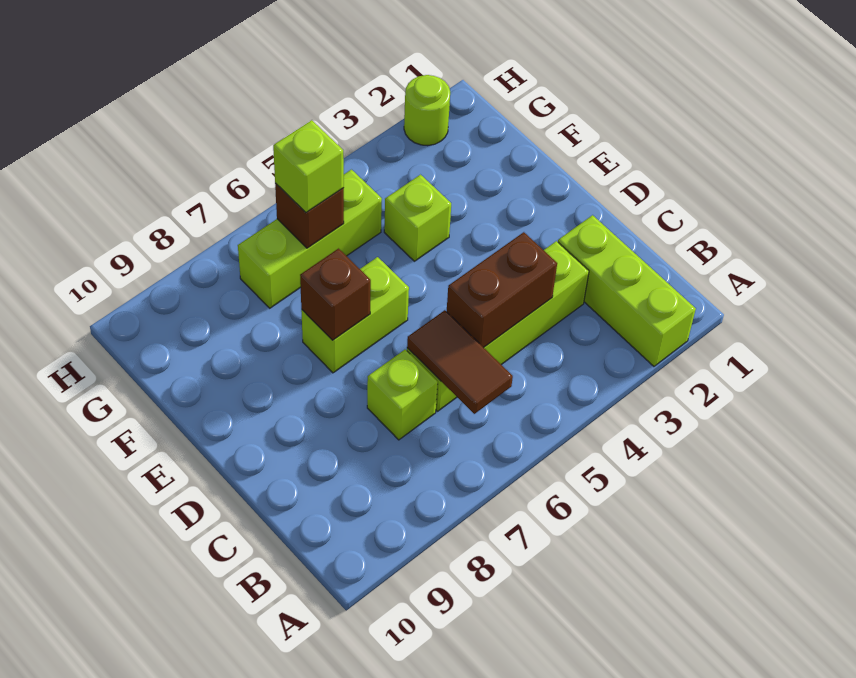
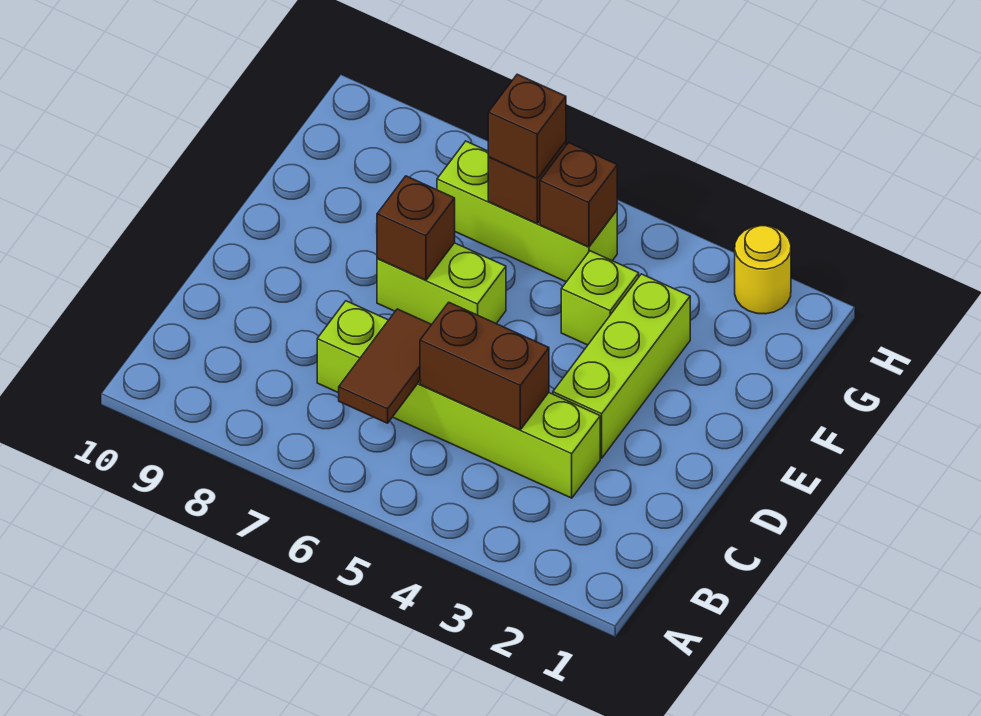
lime 1x3 brick [558,215,696,366] -> lime 1x3 brick moved to [553,274,690,458]
none -> brown 1x1 brick [540,143,617,247]
lime 1x1 brick [273,120,344,212] -> brown 1x1 brick [488,74,566,179]
lime 1x1 round brick [404,75,450,146] -> yellow 1x1 round brick [735,226,791,314]

